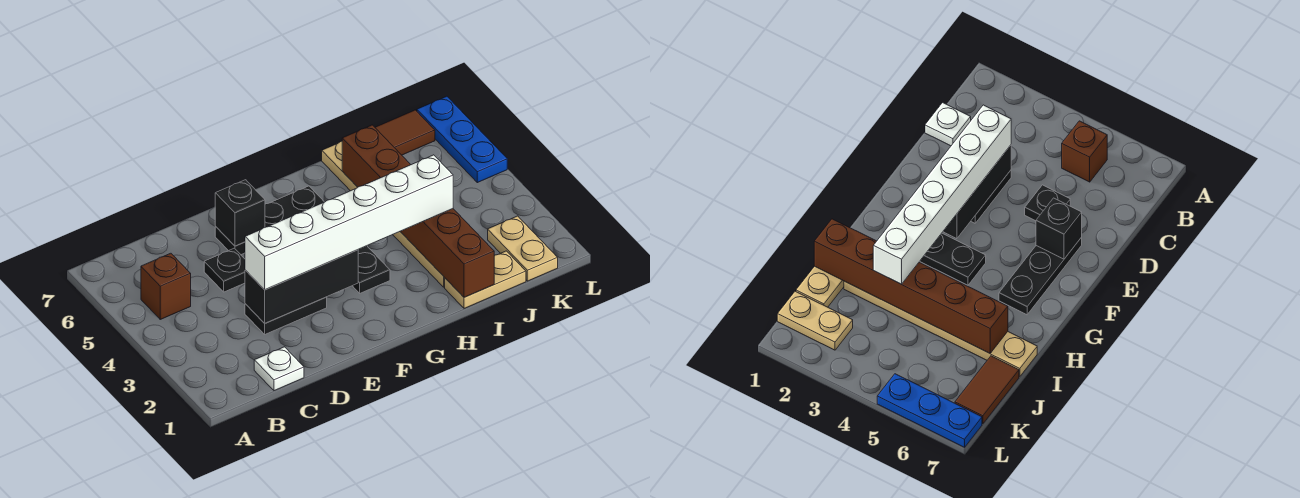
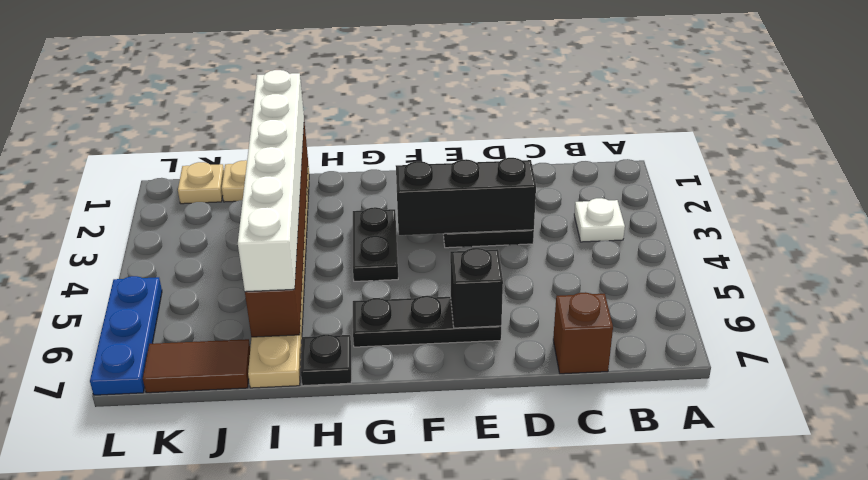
brown 1x1 brick [141,253,191,319] -> brown 1x1 brick moved to [553,292,613,374]
white 1x1 plate [254,347,304,391] -> white 1x1 plate moved to [574,198,625,242]
white 1x6 brick [245,155,453,290] -> white 1x6 brick turned to [238,70,304,292]
black 1x1 plate [204,248,245,292] -> black 1x1 plate moved to [301,334,351,386]
tan 1x2 plate [488,216,558,281] -> tan 1x1 plate [178,162,224,204]

